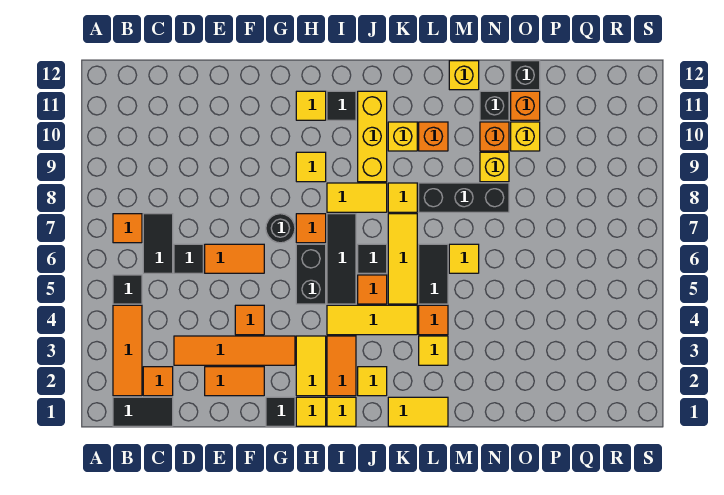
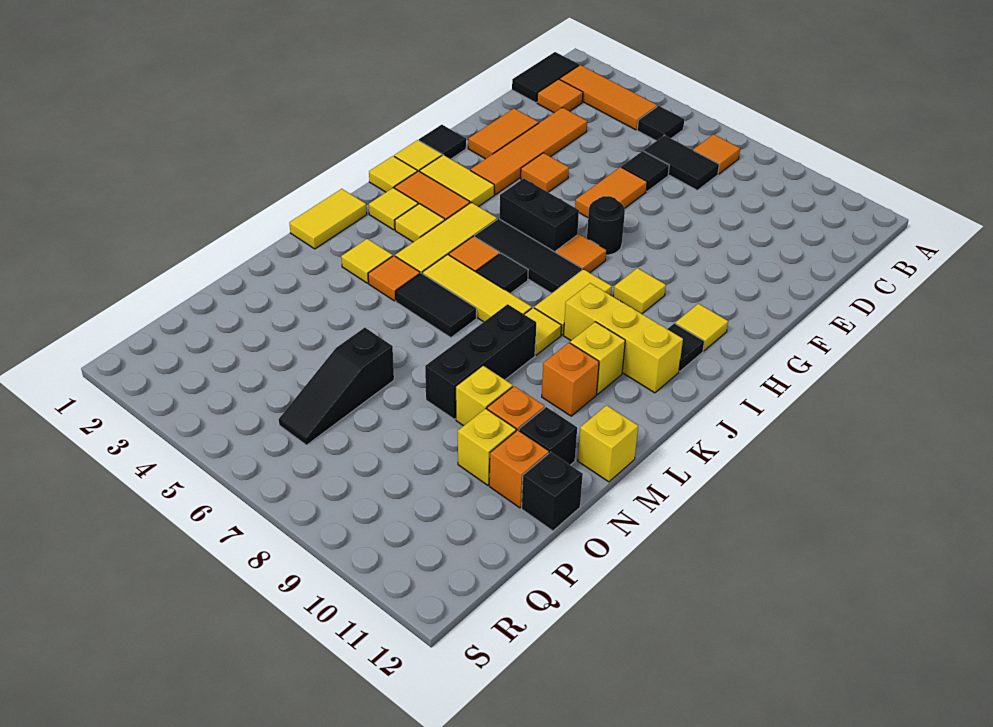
yellow 1x1 tile [449,244,479,273] -> yellow 1x1 tile moved to [395,204,445,242]
none -> black 1x3 slope [279,327,394,445]

